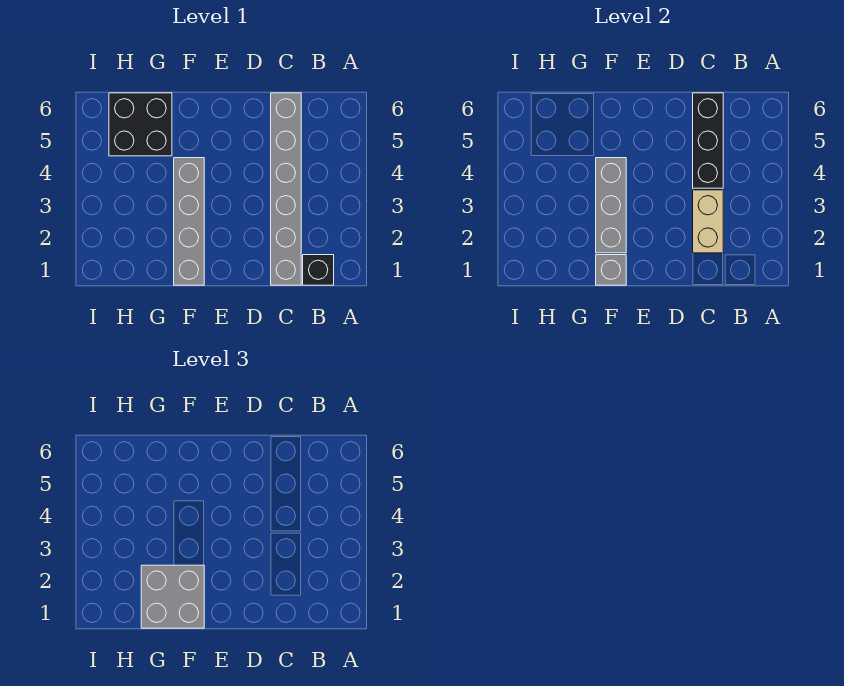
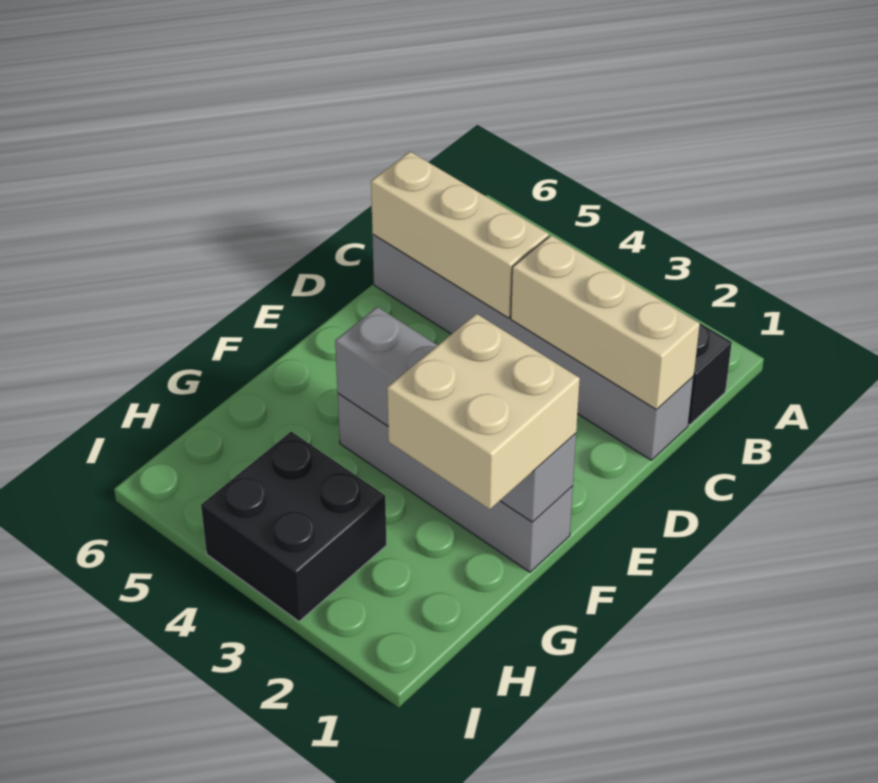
tan 1x2 brick [693,190,723,253] -> tan 1x3 brick [511,235,700,410]
black 1x3 brick [693,93,723,188] -> tan 1x3 brick [371,152,549,318]
grey 2x2 brick [141,565,204,628] -> tan 2x2 brick [387,314,580,509]
black 2x2 brick [109,93,172,156] -> black 2x2 brick moved to [201,432,387,621]

